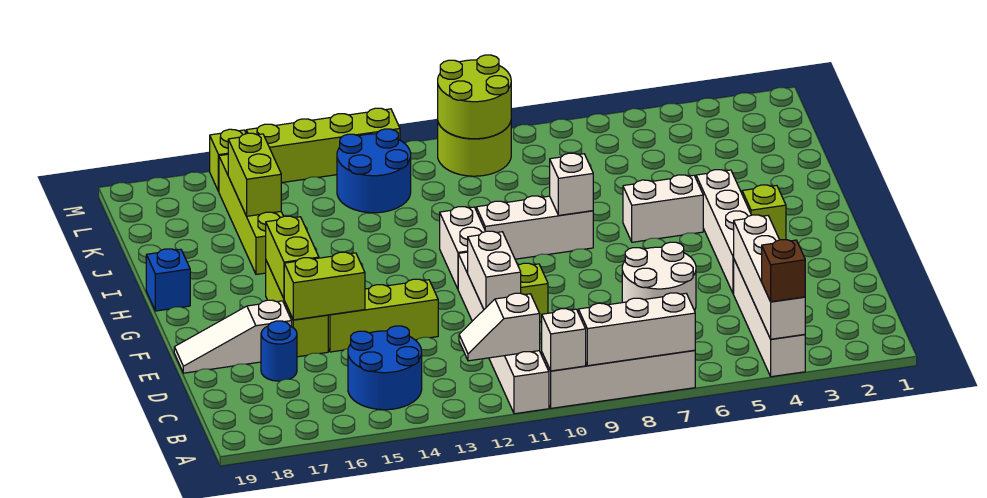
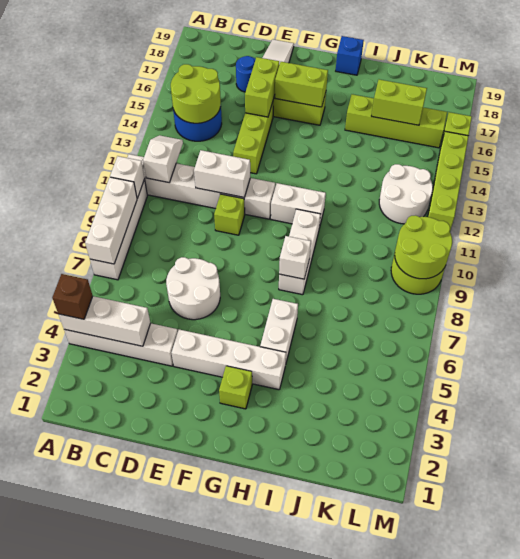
white 1x4 brick [734,215,805,339] -> white 1x3 brick [58,296,150,346]
none -> lime 2x2 round brick [171,64,221,123]
blue 2x2 round brick [337,129,411,213] -> white 2x2 round brick [379,164,433,224]

